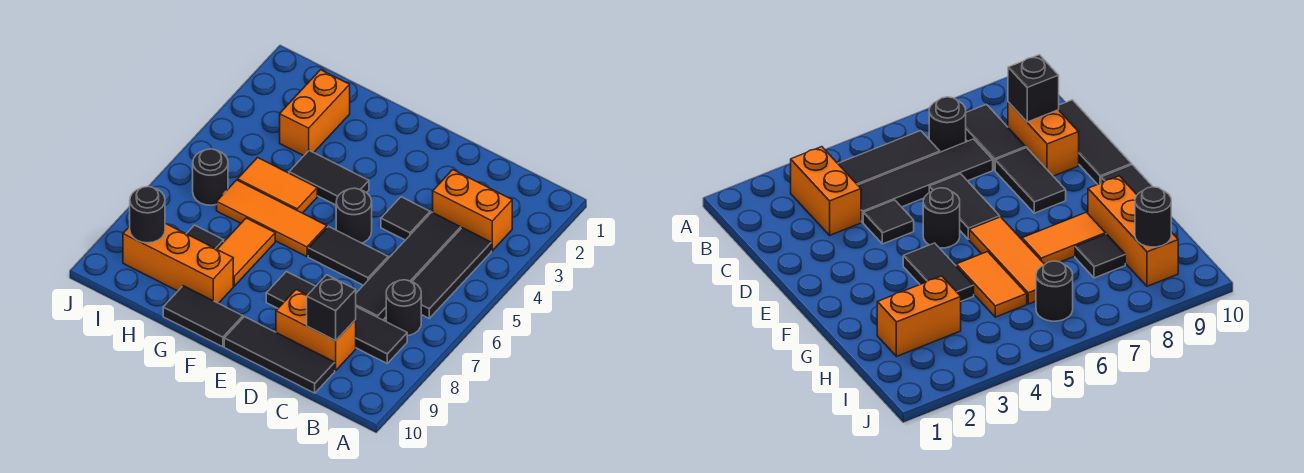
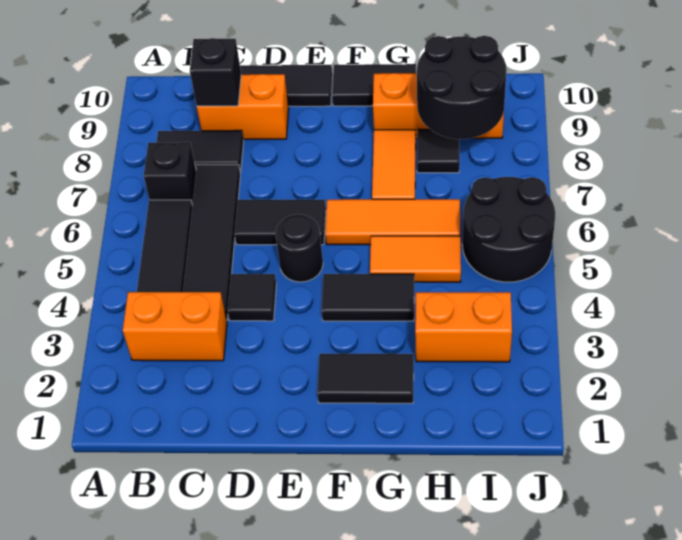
black 1x1 round brick [386,280,421,336] -> black 1x1 brick [144,142,196,206]
black 1x2 tile [266,272,316,308] -> black 1x2 tile moved to [317,354,414,403]
orange 1x2 brick [280,70,350,156] -> orange 1x2 brick turned to [415,292,512,362]
black 1x1 round brick [193,149,228,205] -> black 2x2 round brick [462,177,555,282]
black 1x1 round brick [130,187,165,243] -> black 2x2 round brick [417,36,507,139]

